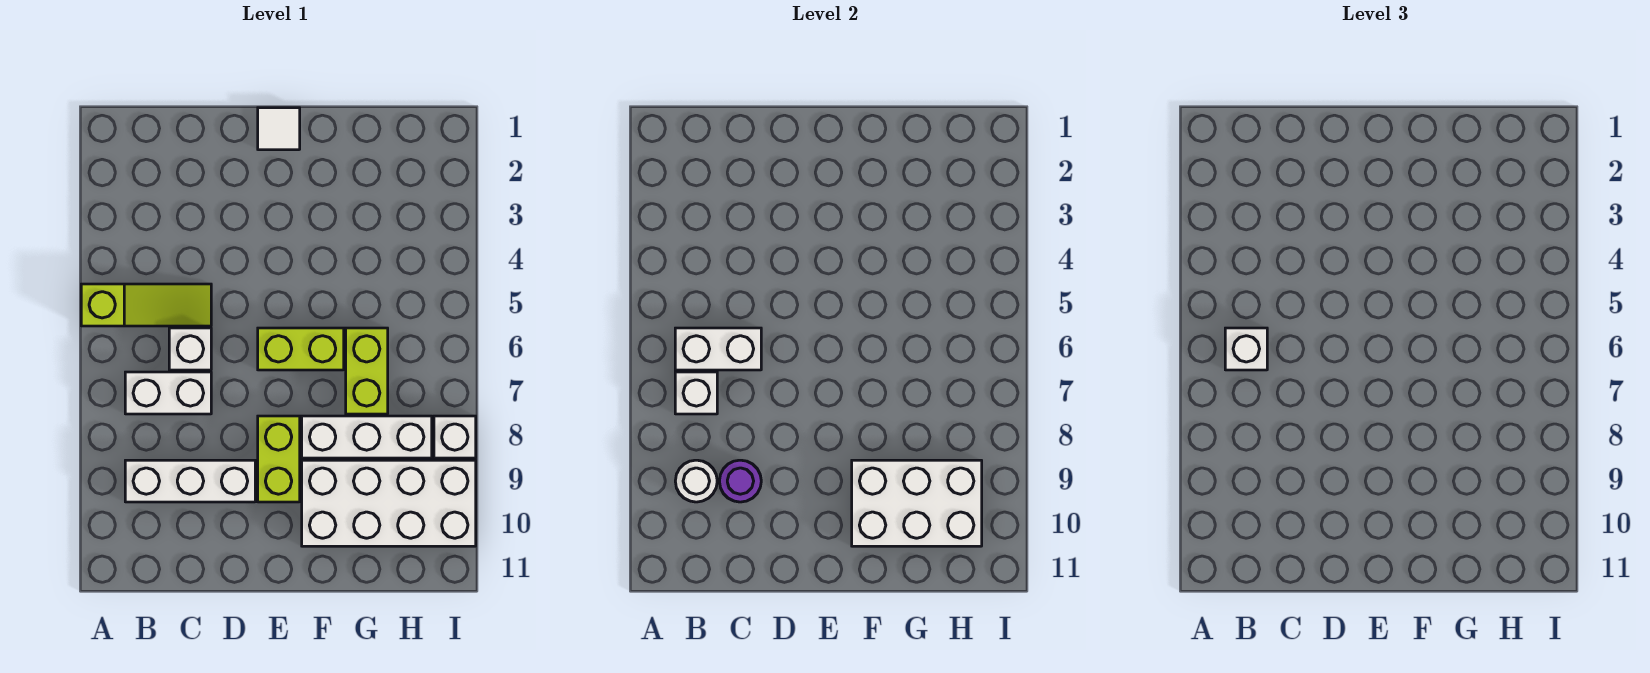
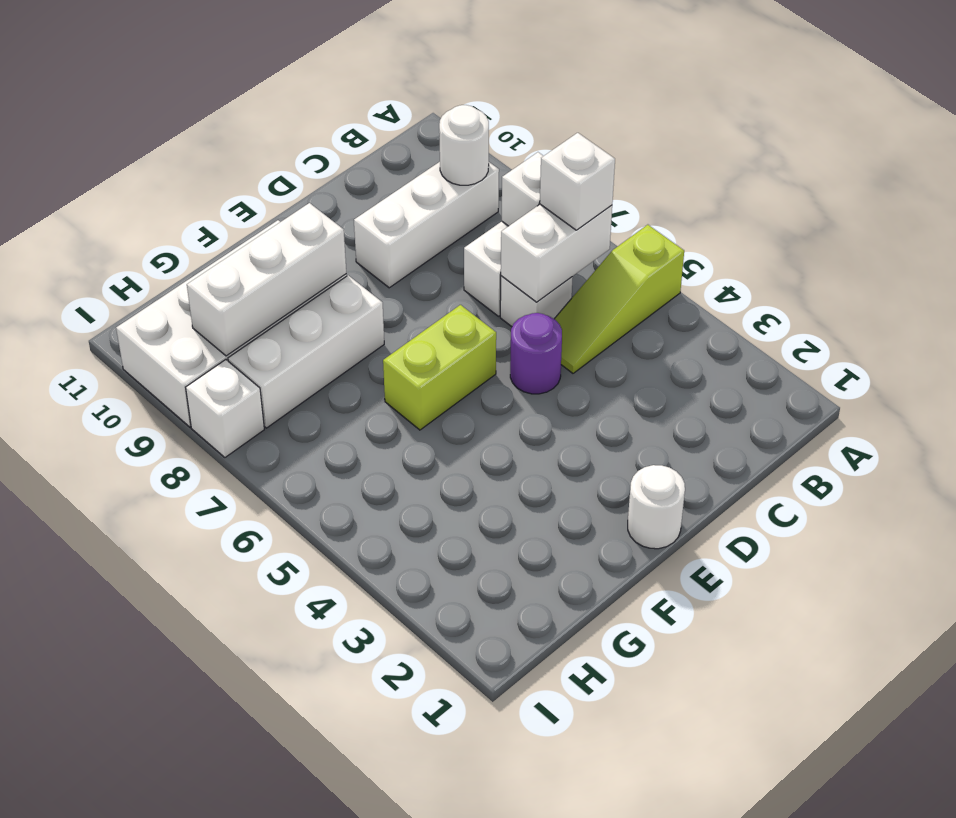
purple 1x1 round brick [719,460,761,502] -> purple 1x1 round brick moved to [510,313,562,394]
white 1x1 tile [258,108,300,150] -> white 1x1 round brick [628,465,685,549]
lime 1x2 brick [258,416,300,502] -> none
white 2x3 brick [852,460,982,546] -> white 1x3 brick [187,203,346,356]
lime 1x2 brick [346,328,388,414] -> none

